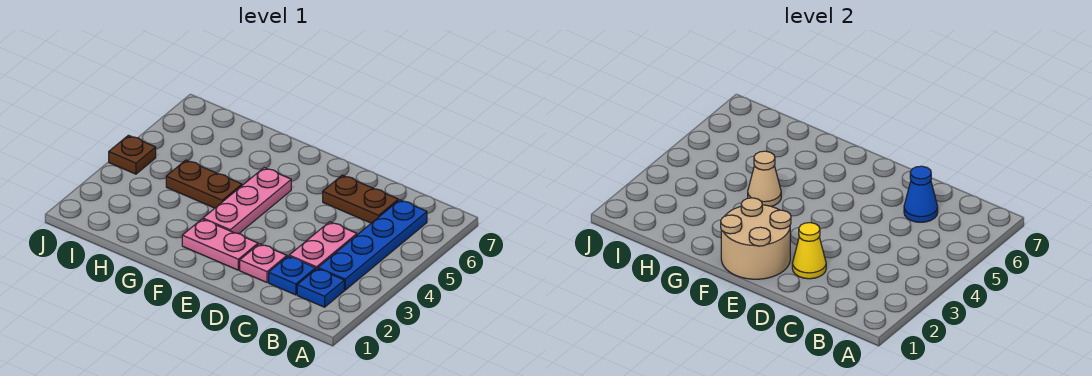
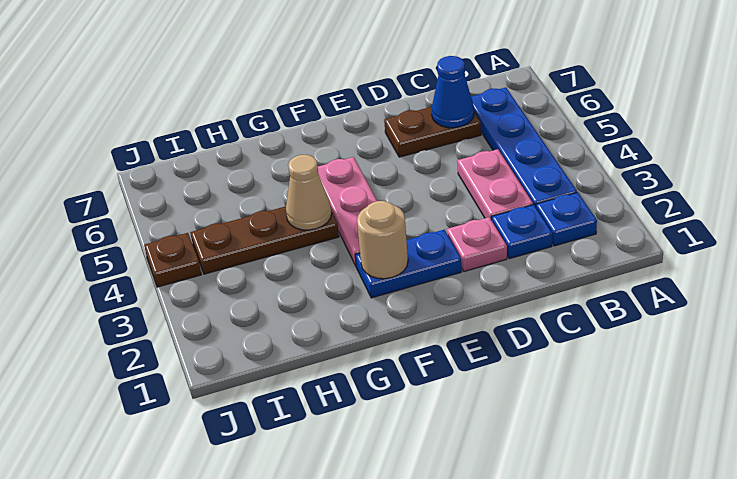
yellow 1x1 cone [792,223,826,279] -> none
tan 2x2 round brick [721,198,791,279] -> tan 1x1 round brick [357,201,408,279]
pink 1x2 plate [182,219,258,270] -> blue 1x2 plate [355,230,462,298]
brown 1x2 plate [166,160,242,208] -> brown 1x3 plate [190,206,339,274]

